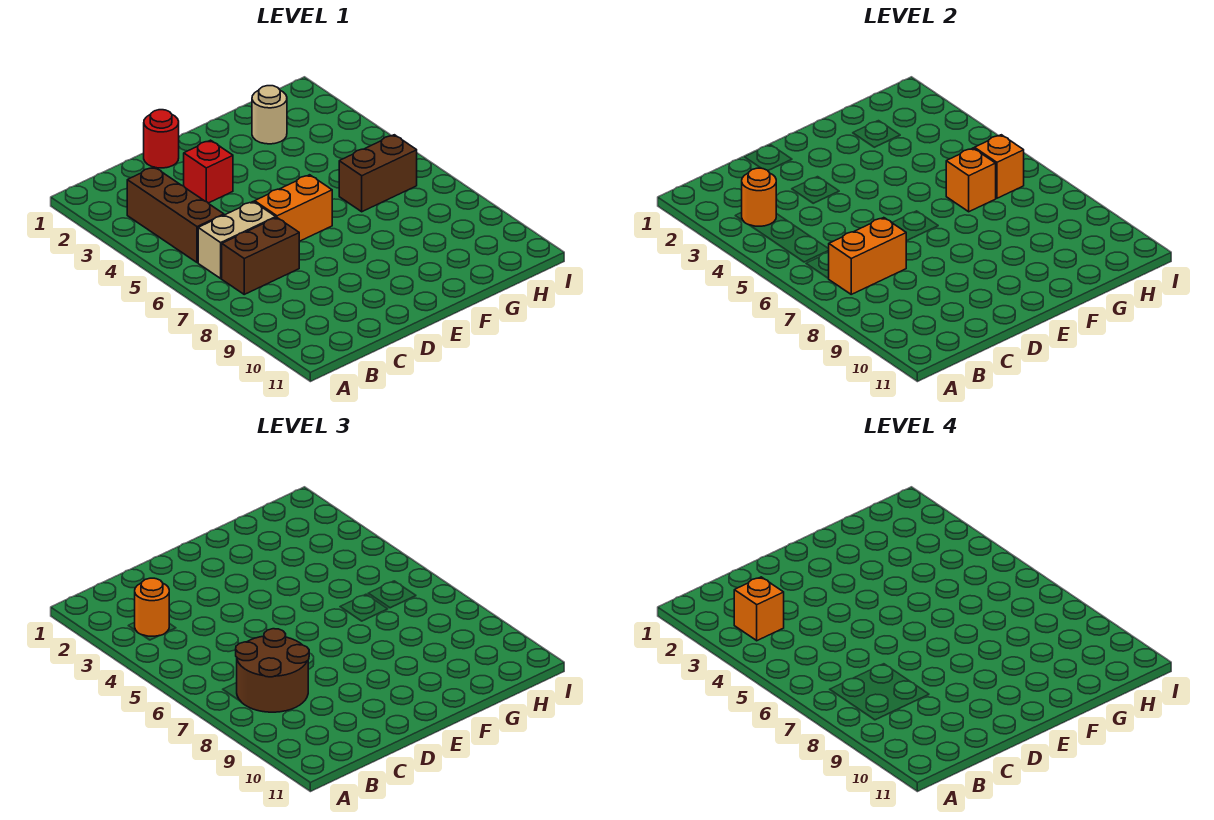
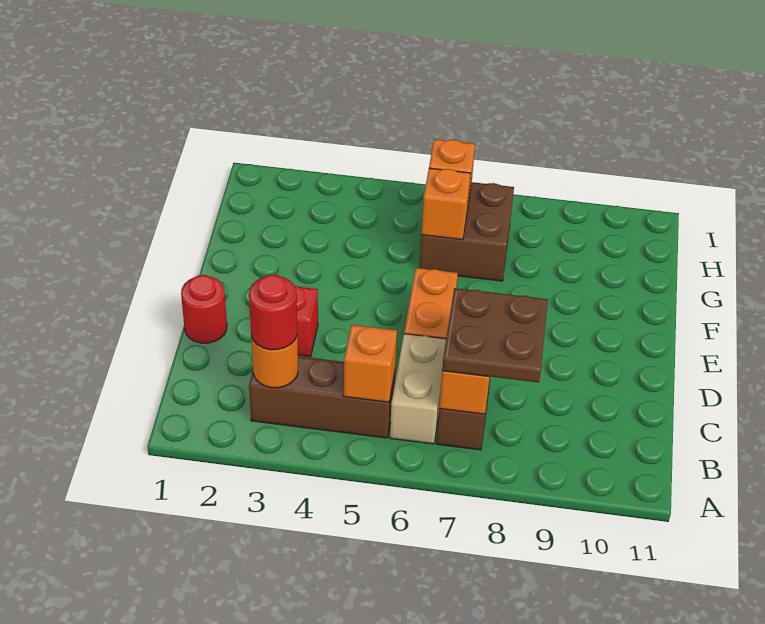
orange 1x1 round brick [135,578,169,636] -> red 1x1 round brick [249,275,297,350]
orange 1x1 brick [734,577,784,641] -> orange 1x1 brick moved to [344,325,397,402]
brown 2x2 round brick [236,629,309,712] -> brown 2x2 plate [442,288,548,383]
tan 1x1 round brick [252,86,287,144] -> none
brown 1x2 brick [339,135,417,212] -> brown 2x2 brick [420,182,514,281]

